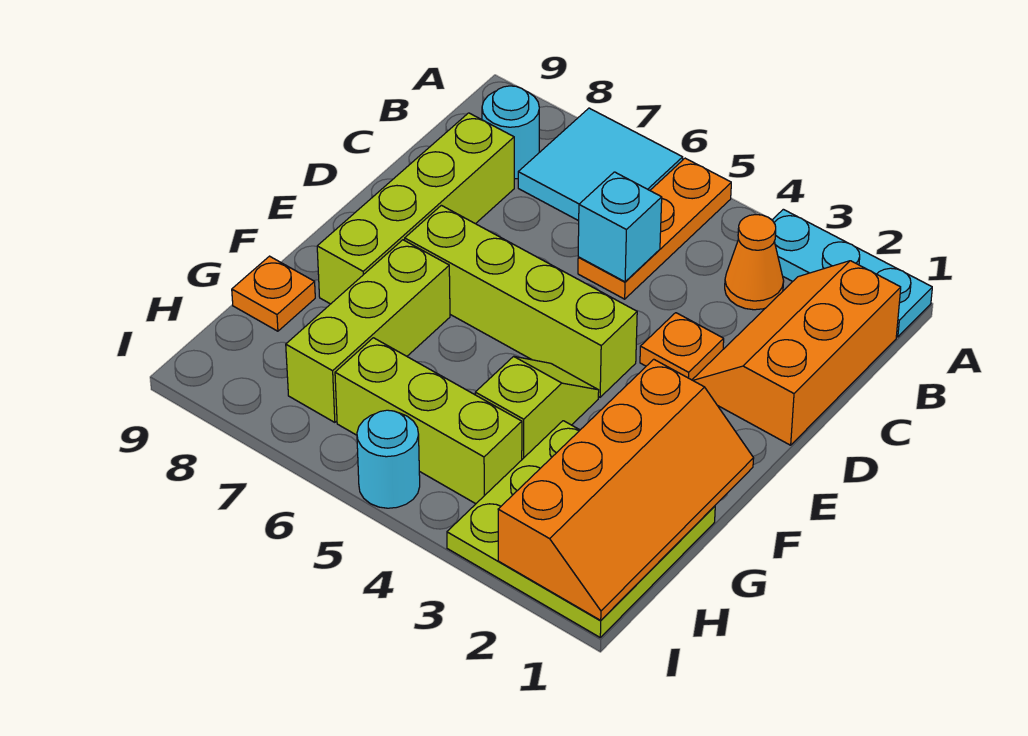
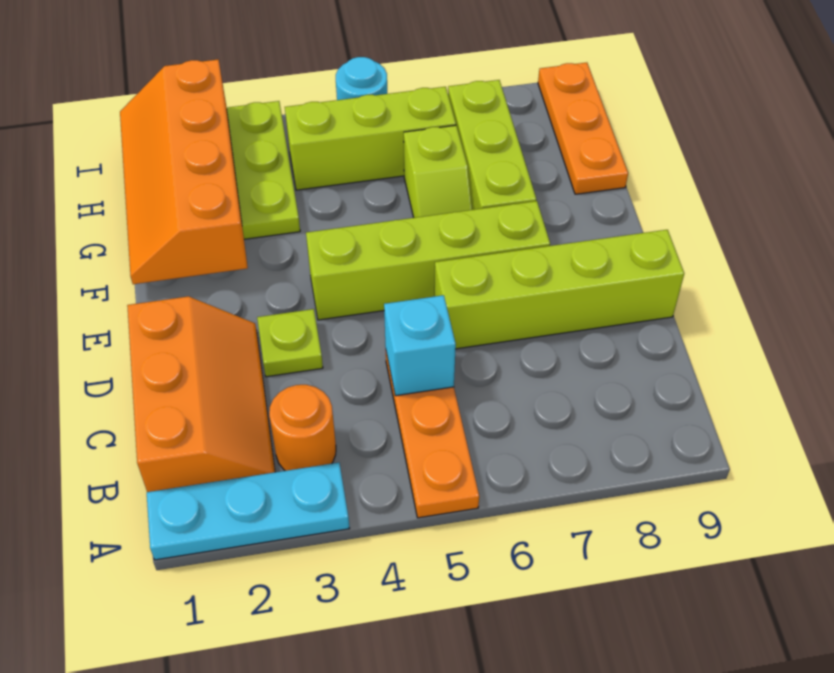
cyan 2x2 tile [518,108,683,221] -> none
orange 1x1 cone [725,215,784,310] -> orange 1x1 round brick [269,385,336,471]
cyan 1x1 round brick [482,86,539,179] -> none
lime 1x4 brick [317,113,514,304] -> lime 1x4 brick turned to [434,230,684,349]
orange 1x1 plate [640,313,724,380] -> lime 1x1 plate [257,309,323,377]
lime 1x2 slope [475,356,599,459] -> lime 1x2 slope moved to [404,125,473,218]
orange 1x1 plate [232,256,315,331] -> orange 1x3 plate [538,63,628,194]

